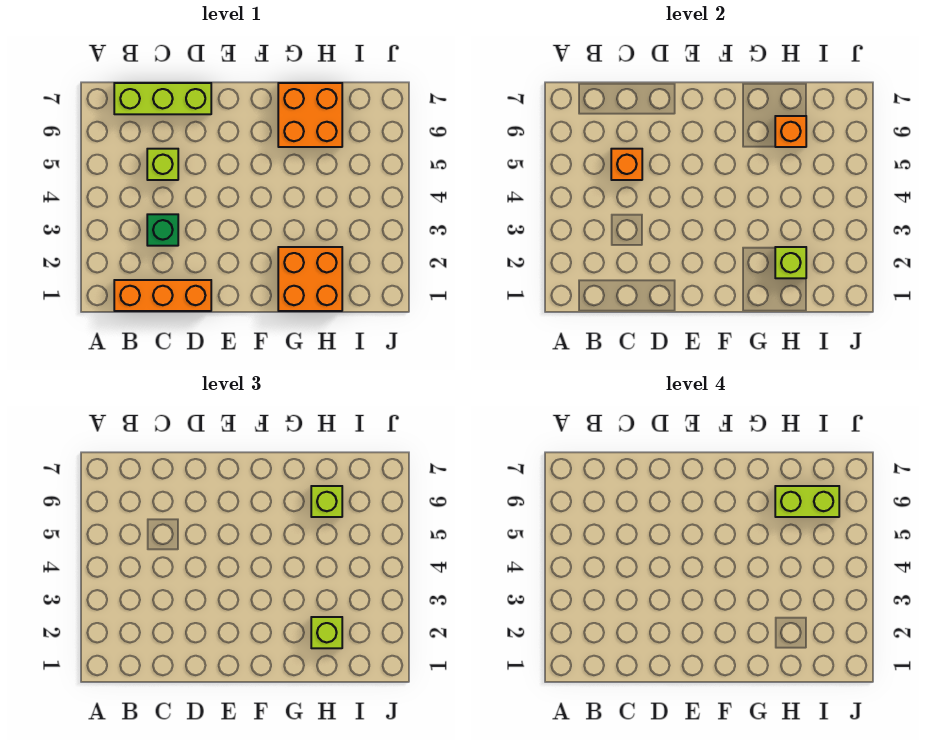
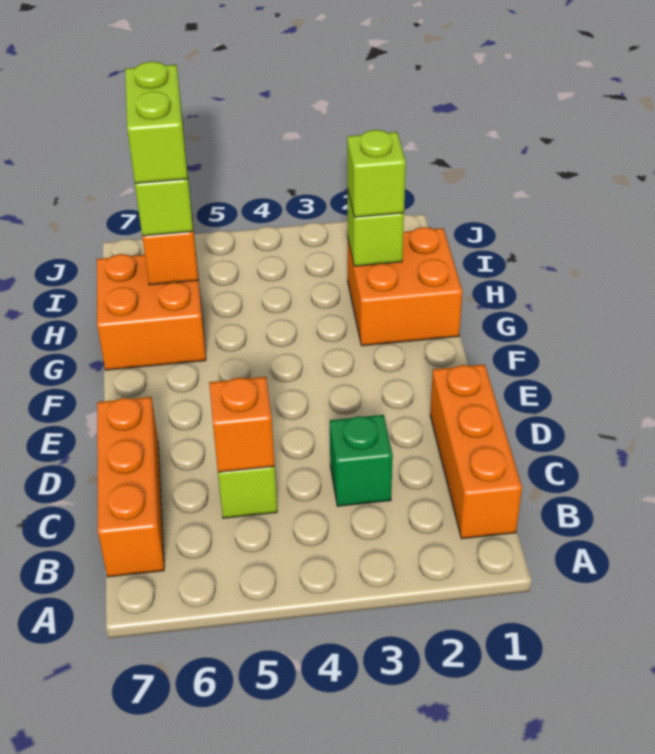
lime 1x3 brick [114,83,211,114] -> orange 1x3 brick [97,397,164,577]

